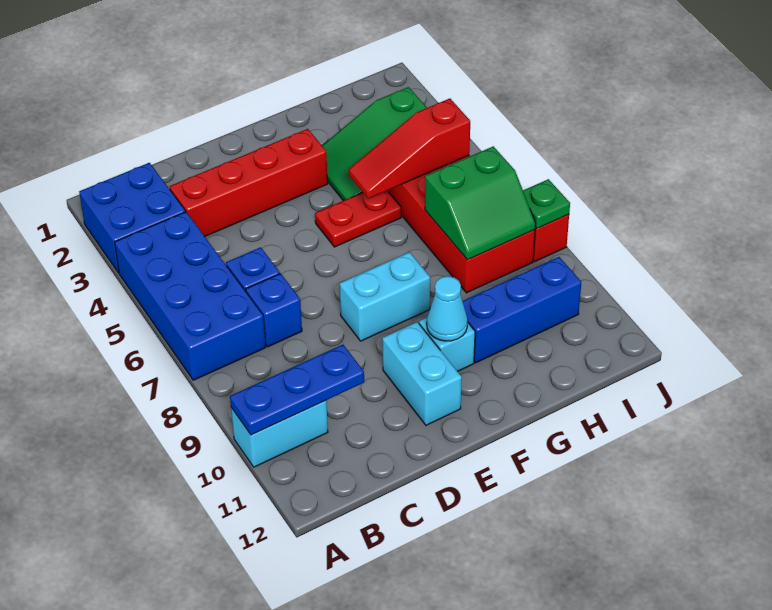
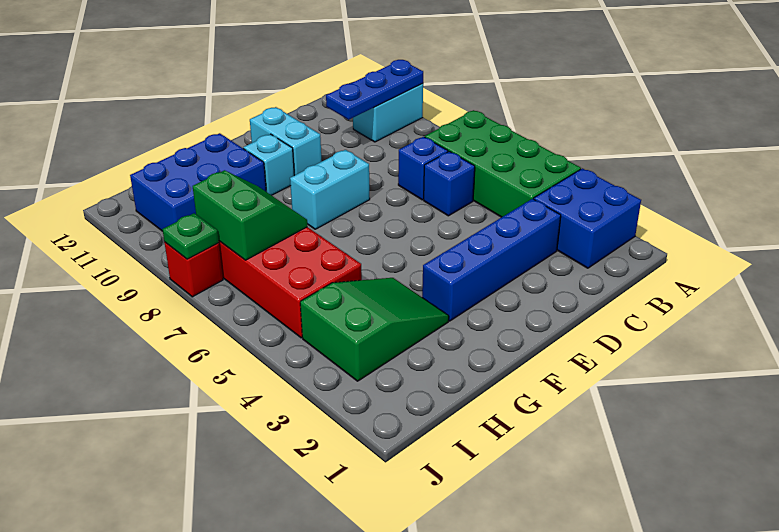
blue 2x4 brick [115,212,266,380] -> green 2x4 brick [425,110,581,217]
red 1x4 brick [169,129,328,236] -> blue 1x4 brick [422,199,561,321]
red 1x2 plate [315,191,401,247] -> none
cyan 1x1 cone [427,276,467,341] -> none
red 1x3 slope [349,99,470,199] -> none
blue 1x3 brick [463,257,581,363] -> blue 2x3 brick [130,133,266,231]
green 2x2 slope [425,146,536,260] -> green 2x2 slope turned to [193,170,307,260]

